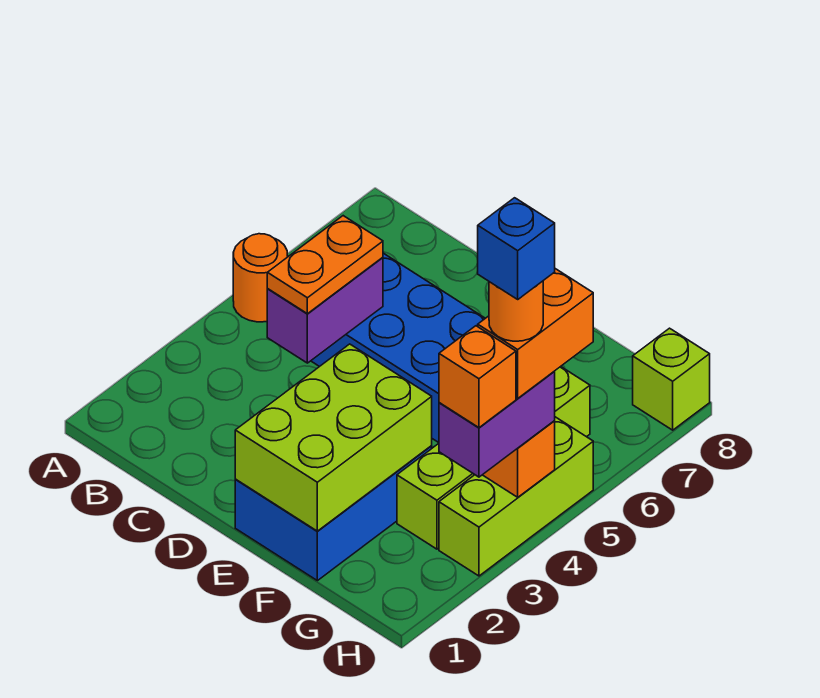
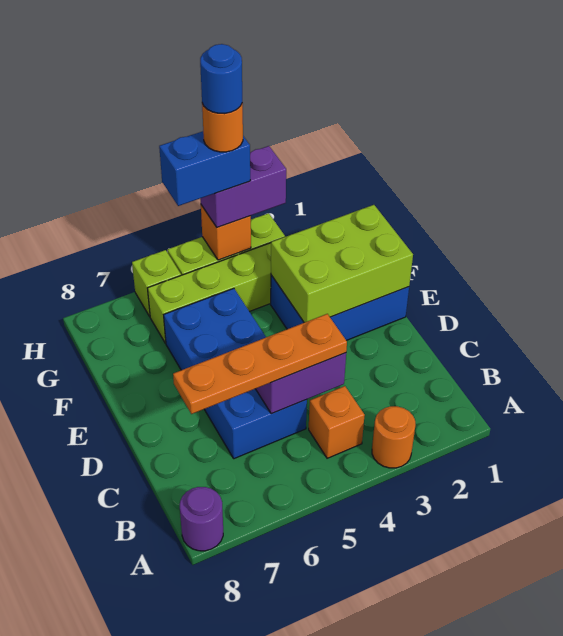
orange 1x1 round brick [233,234,288,322] -> orange 1x1 round brick moved to [372,406,415,468]
none -> purple 1x1 round brick [180,487,223,551]
orange 1x2 plate [267,216,383,314] -> orange 1x4 plate [173,314,347,414]
orange 1x1 brick [439,326,516,428] -> orange 1x1 brick moved to [309,386,365,458]
orange 1x2 brick [478,269,593,398] -> blue 1x2 brick [159,131,250,206]
blue 1x1 brick [478,198,555,299] -> blue 1x1 round brick [200,44,242,114]
lime 1x1 brick [633,328,710,430] -> lime 1x1 brick moved to [132,250,181,316]

